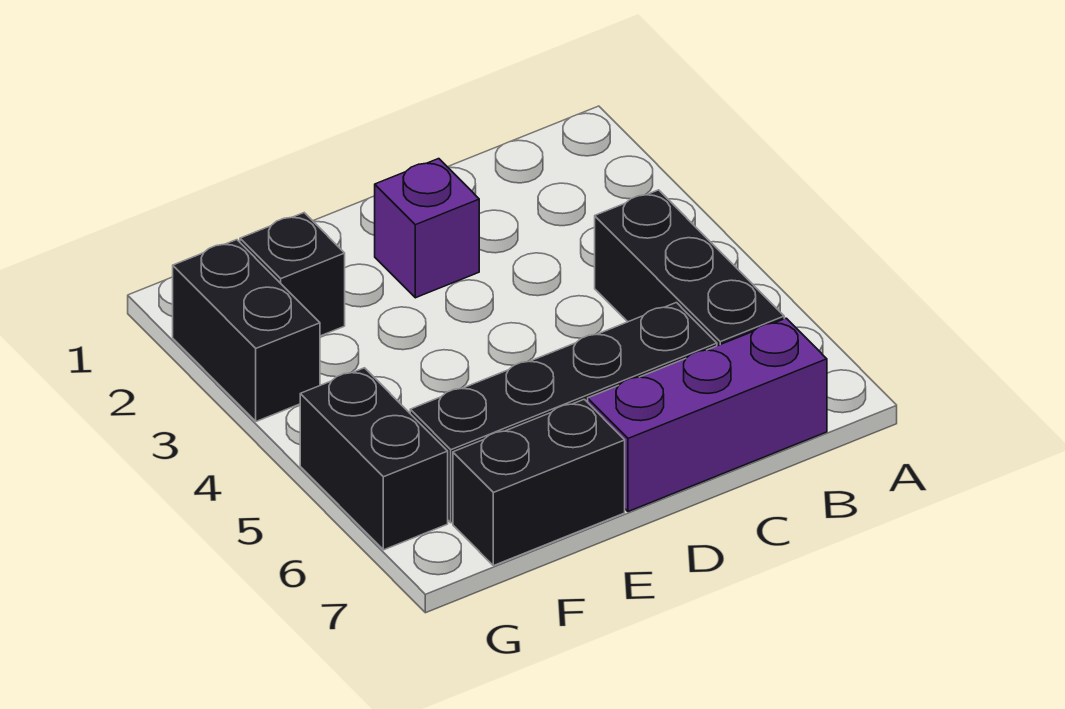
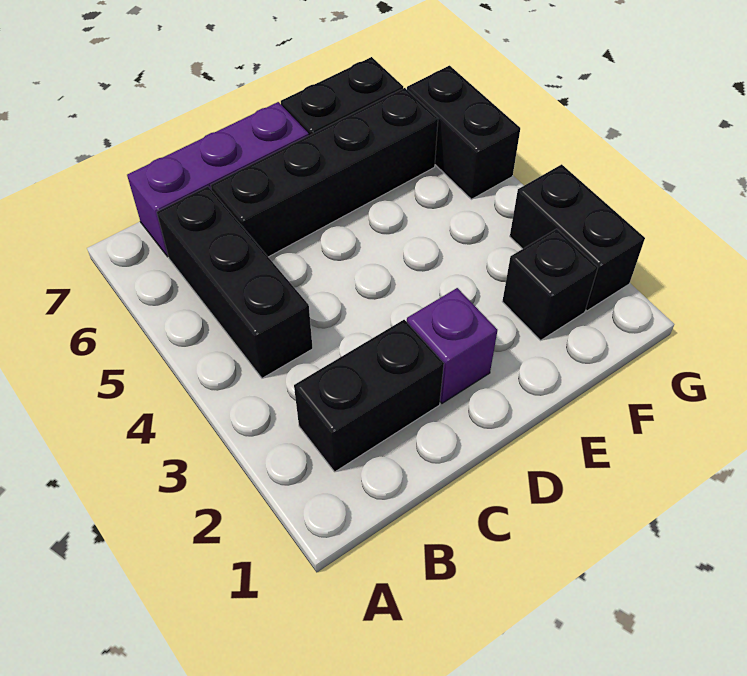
none -> black 1x2 brick [294,320,444,472]

